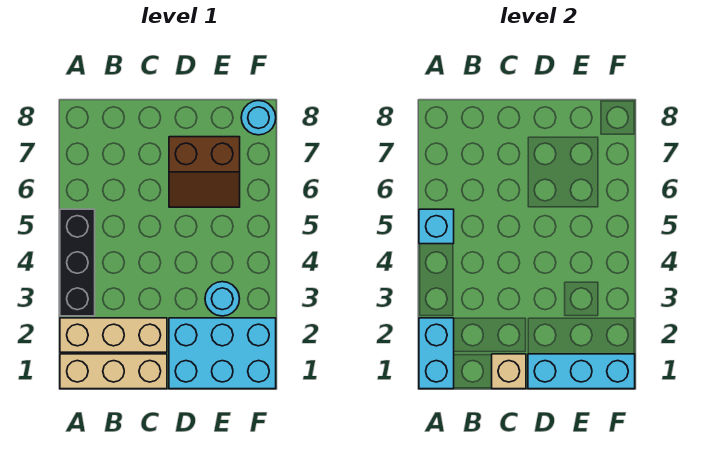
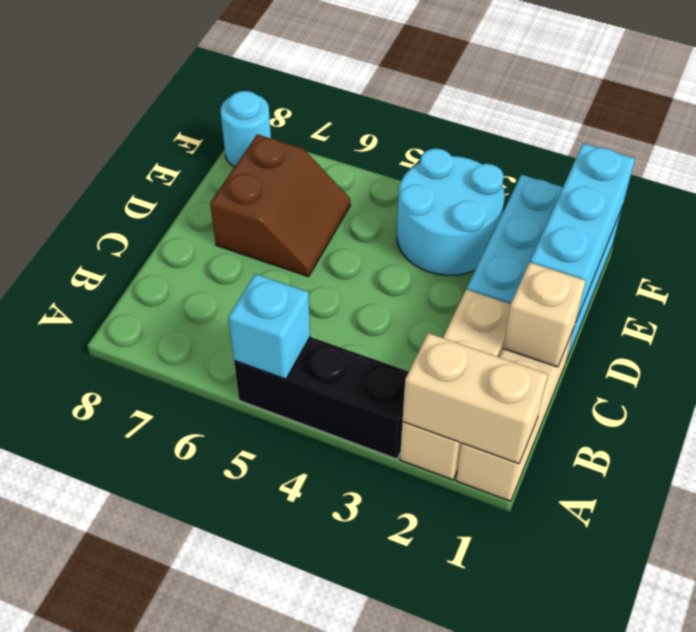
cyan 1x2 brick [419,318,454,389] -> tan 1x2 brick [402,333,548,464]
cyan 1x1 round brick [205,282,240,316] -> cyan 2x2 round brick [397,149,505,275]

